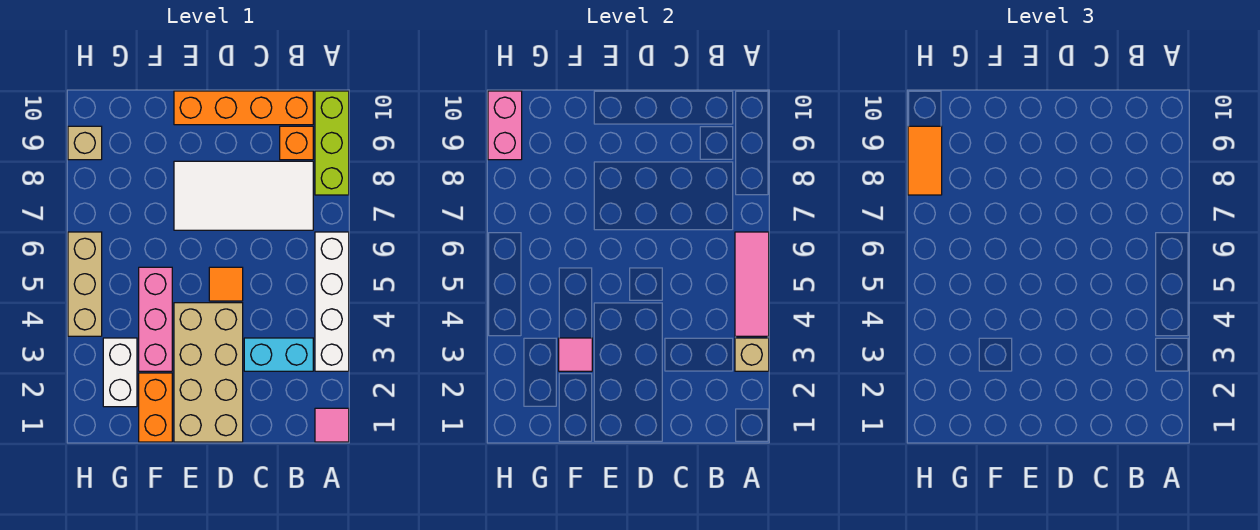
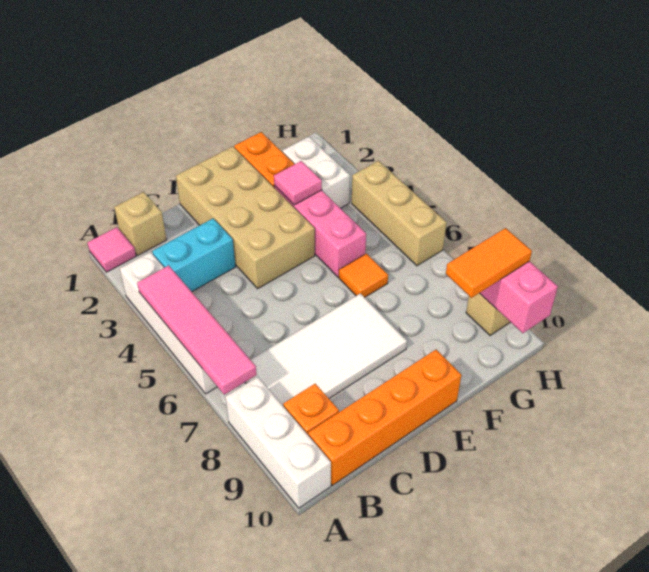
tan 1x1 brick [735,338,769,371] -> tan 1x1 brick moved to [114,192,167,255]
pink 1x3 tile [735,232,769,336] -> pink 1x4 tile [137,265,257,395]
lime 1x3 brick [315,91,349,195] -> white 1x3 brick [225,377,331,508]
orange 1x1 tile [209,267,243,301] -> orange 1x1 tile moved to [339,254,388,298]
orange 1x2 tile [908,126,942,195] -> orange 1x2 tile turned to [446,228,532,298]

